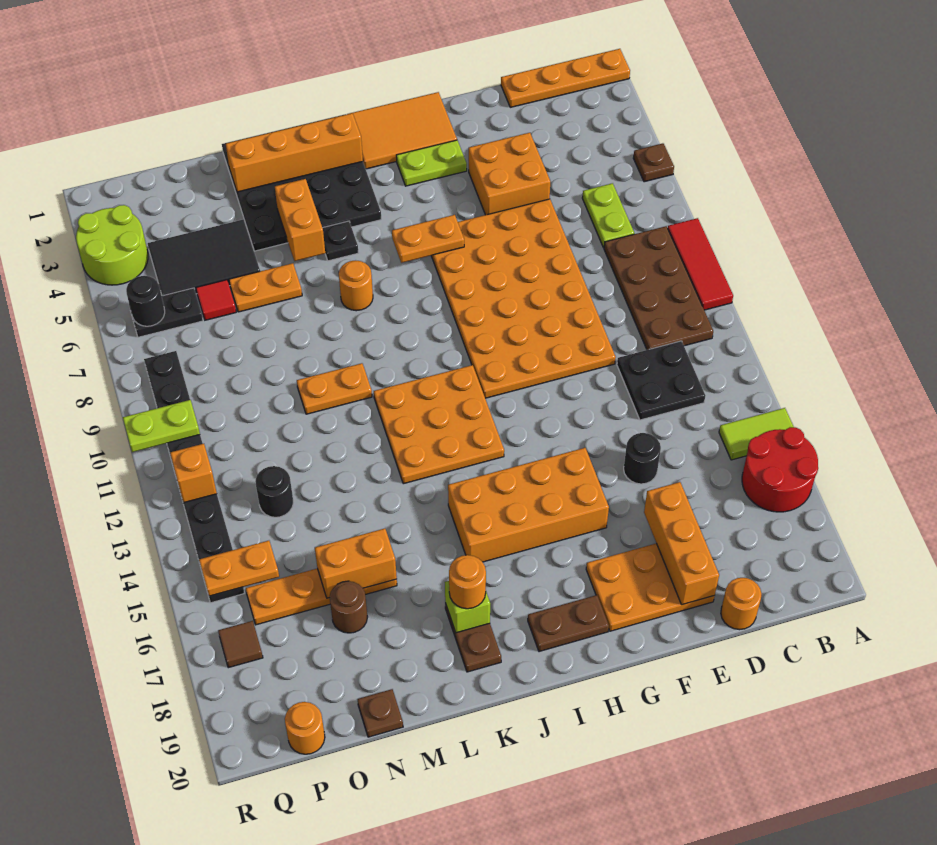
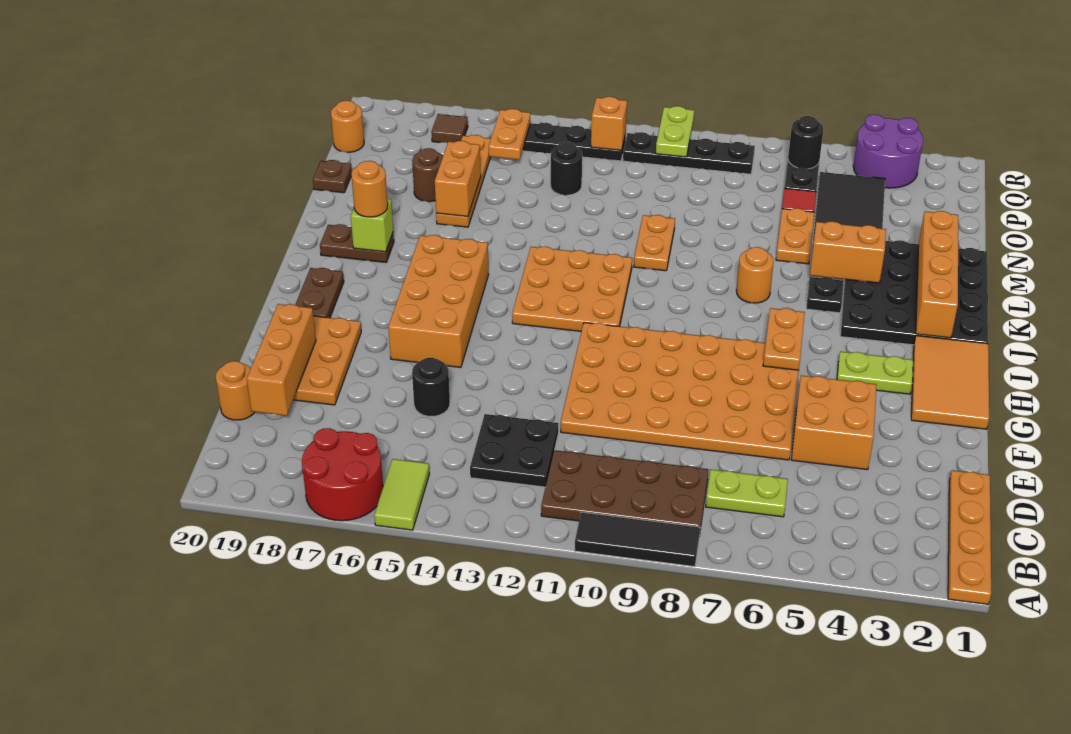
brown 1x1 plate [633,143,674,182] -> none
red 1x3 tile [668,218,733,310] -> black 1x3 tile [575,512,700,567]
orange 1x3 brick [644,482,719,605] -> orange 1x3 brick turned to [247,304,316,416]
lime 1x2 plate [396,140,467,186] -> lime 1x2 plate turned to [837,352,913,394]
lime 2x2 round brick [76,205,148,285] -> purple 2x2 round brick [853,114,923,188]

